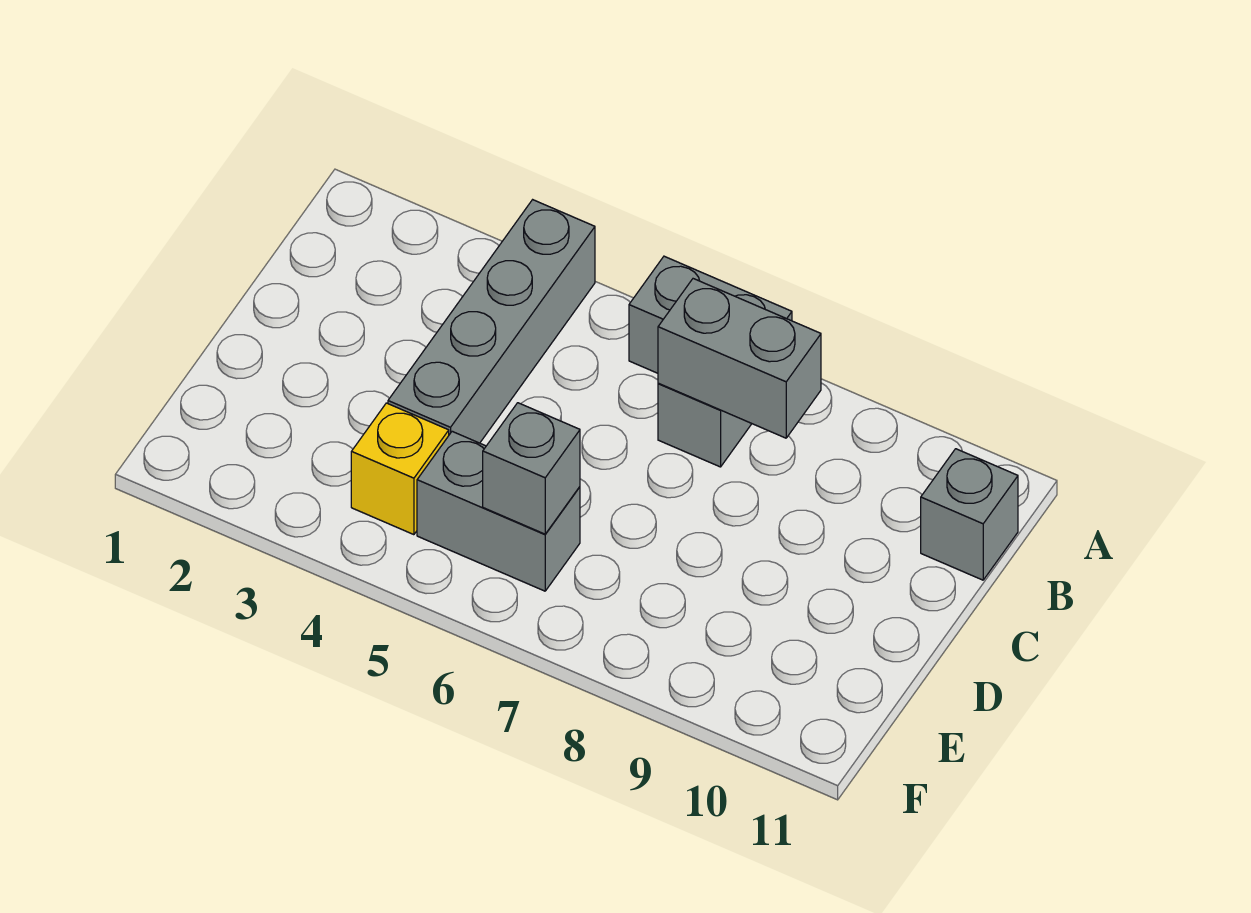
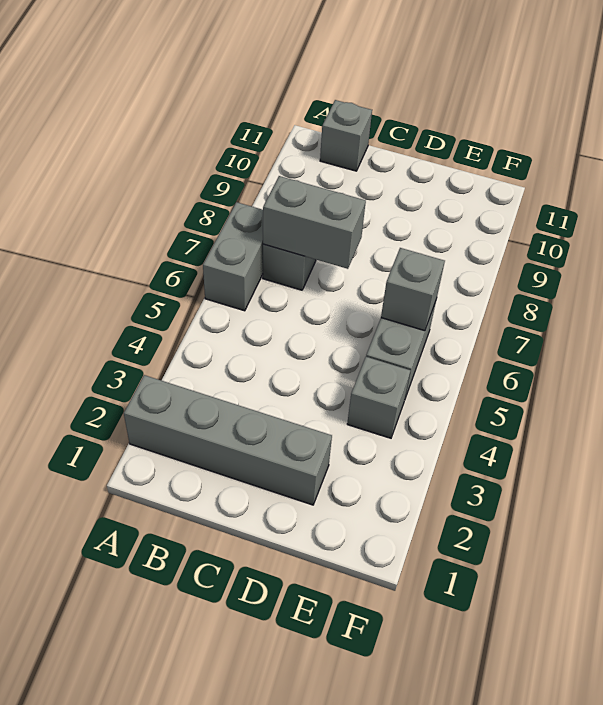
grey 1x4 brick [388,200,595,443] -> grey 1x4 brick moved to [124,375,332,505]
grey 1x2 brick [658,279,821,438] -> grey 1x2 brick turned to [263,176,366,269]
yellow 1x1 brick [351,403,449,535] -> grey 1x1 brick [347,357,411,438]

